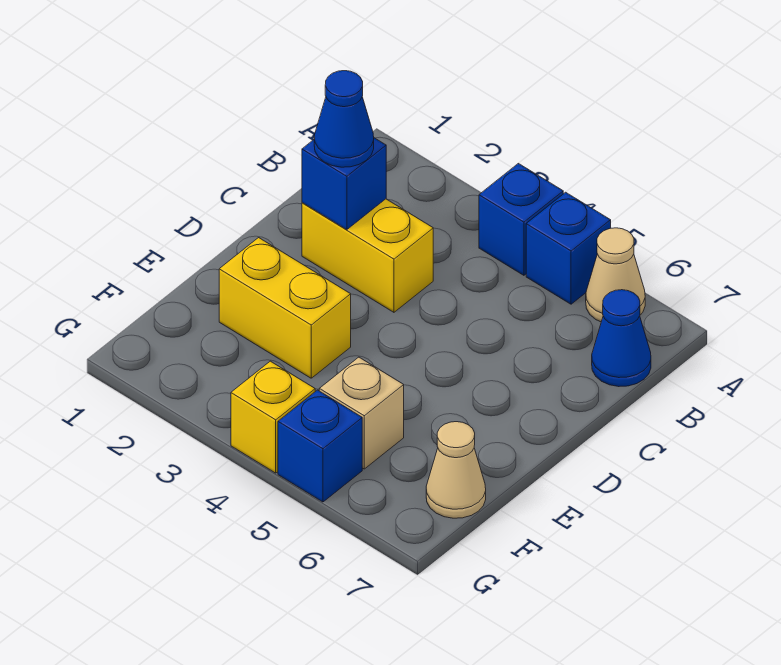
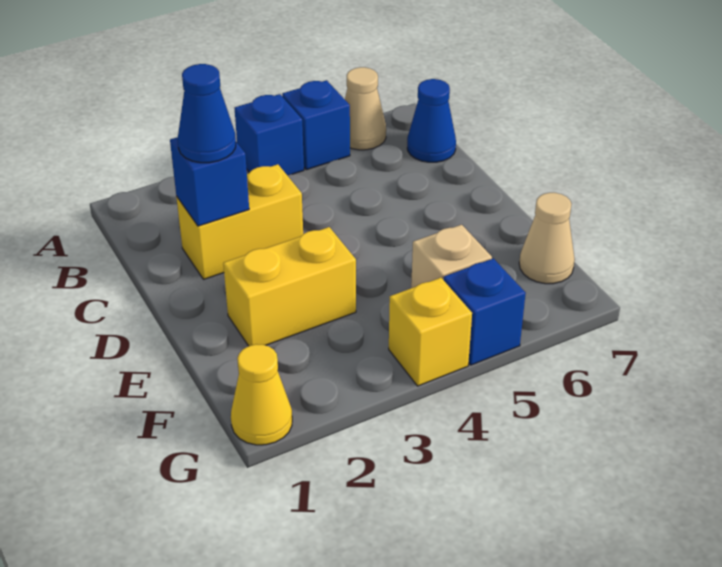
none -> yellow 1x1 cone [231,344,292,445]

